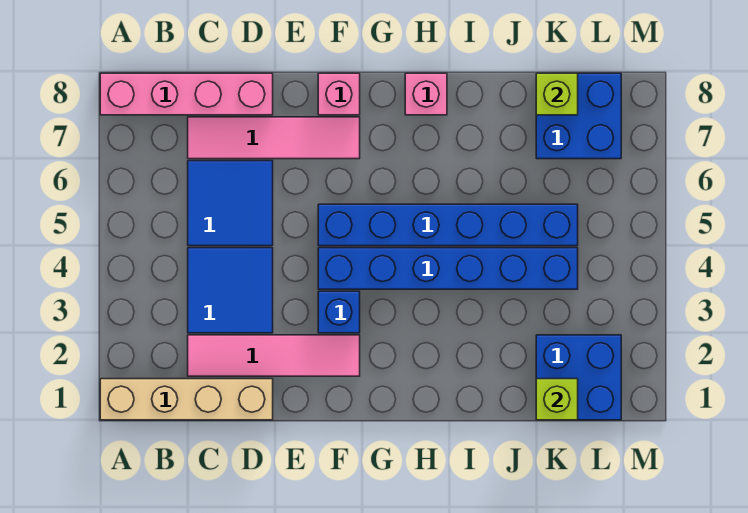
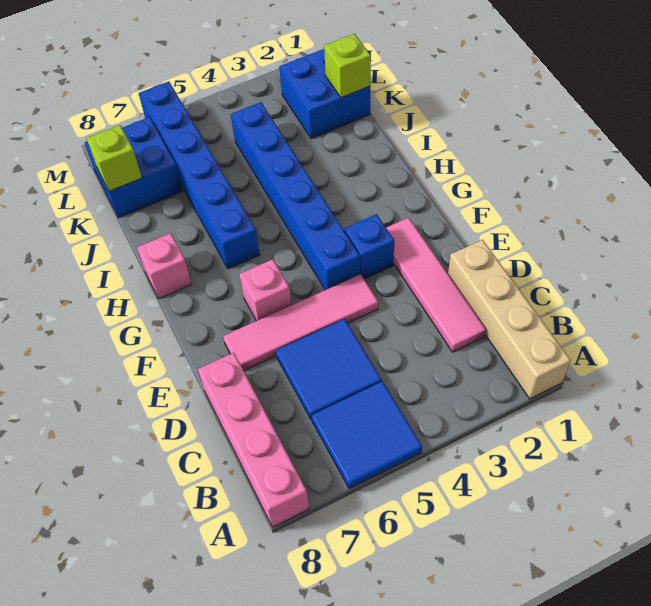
blue 2x2 tile [188,248,273,333] -> blue 2x2 tile moved to [311,381,422,489]
pink 1x4 tile [188,117,360,159] -> pink 1x4 tile turned to [223,274,378,371]
blue 1x6 brick [318,204,578,246] -> blue 1x6 brick moved to [139,81,260,269]
pink 1x1 brick [318,73,360,115] -> pink 1x1 brick moved to [239,259,292,321]

